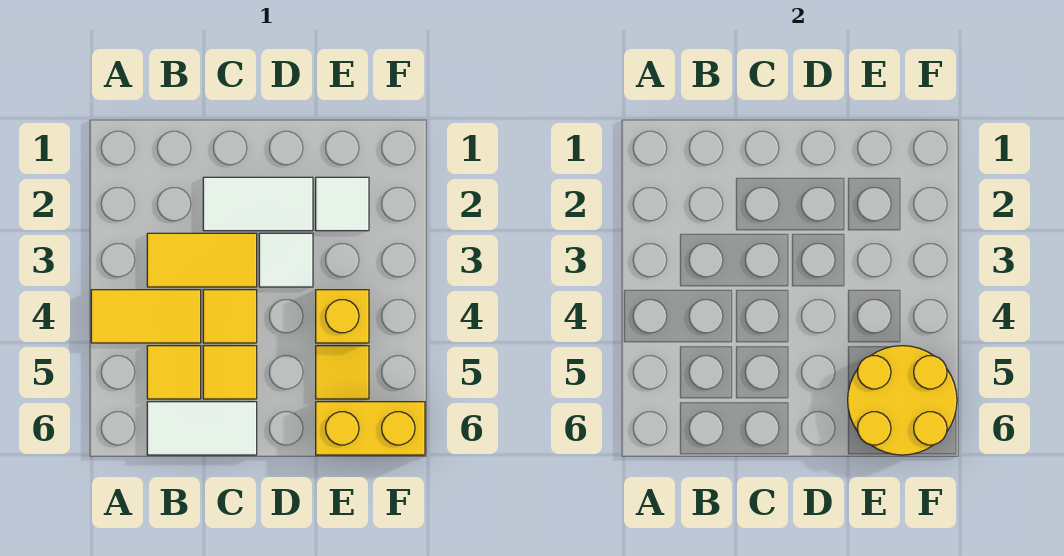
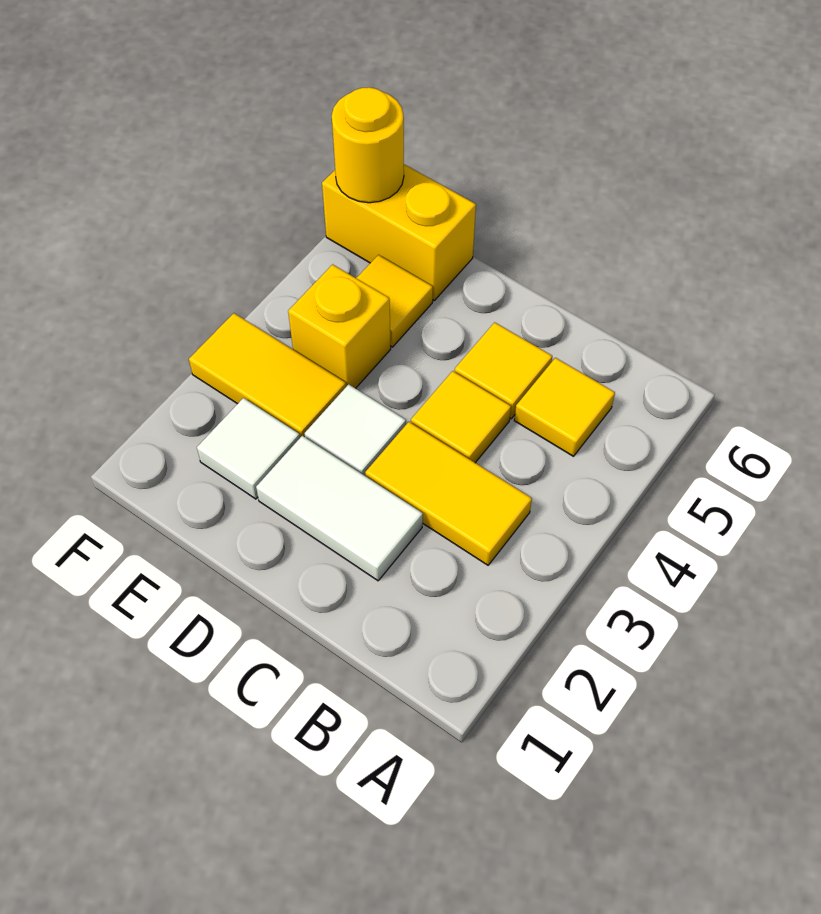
yellow 1x2 tile [91,290,201,343] -> yellow 1x2 tile moved to [189,313,346,437]
white 1x2 tile [147,402,257,455] -> none
yellow 2x2 round brick [848,346,957,455] -> yellow 1x1 round brick [332,87,404,203]

